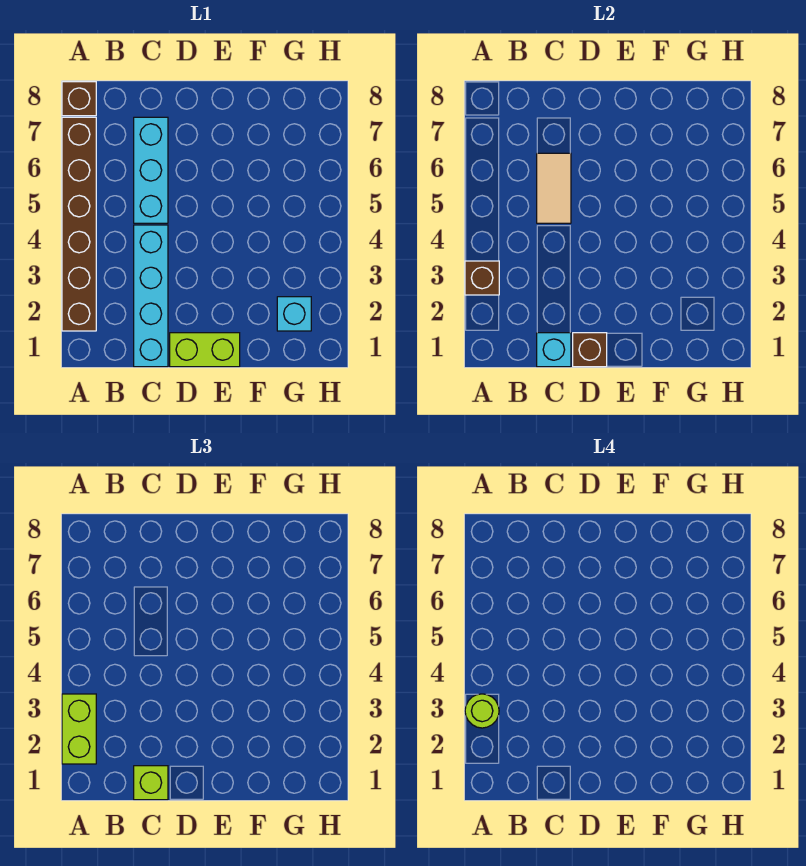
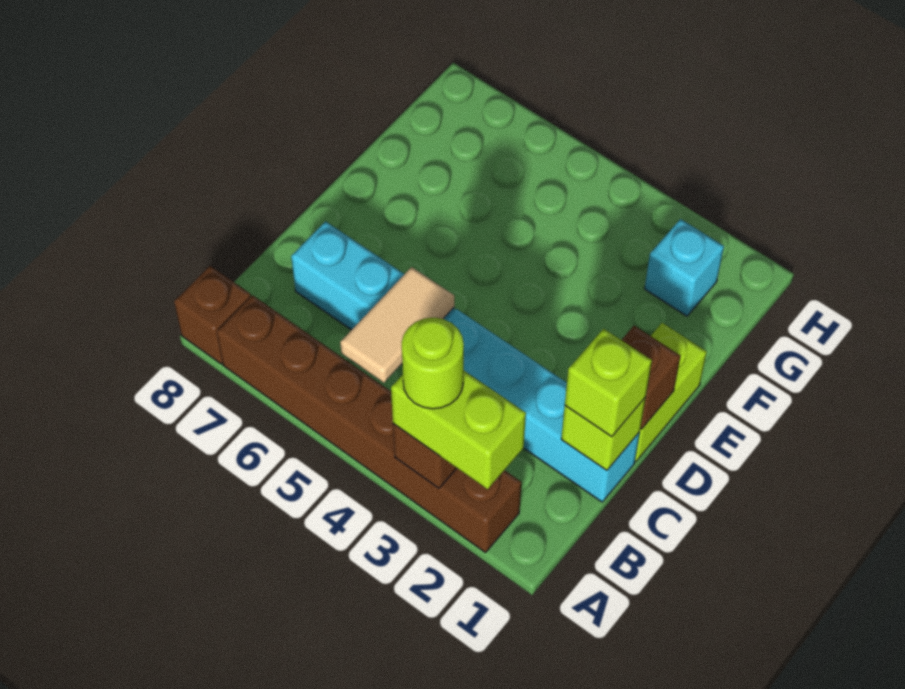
cyan 1x1 brick [537,333,571,367] -> lime 1x1 brick [561,397,646,470]
tan 1x2 tile [537,153,571,223] -> tan 1x2 tile turned to [340,267,454,383]

